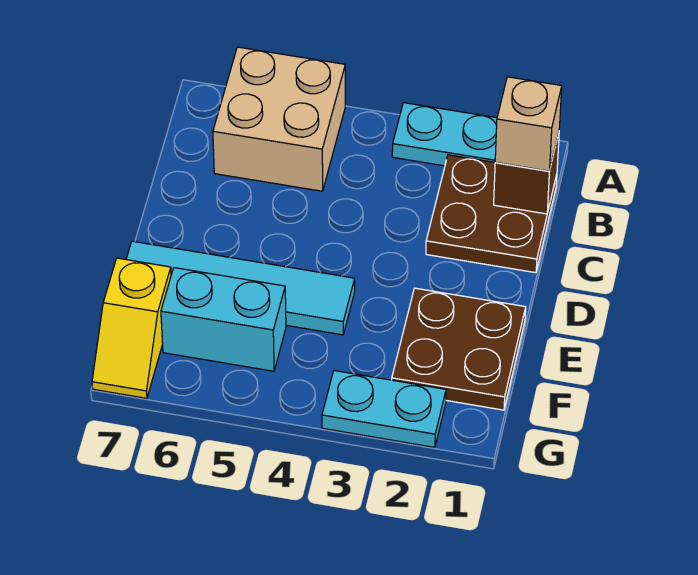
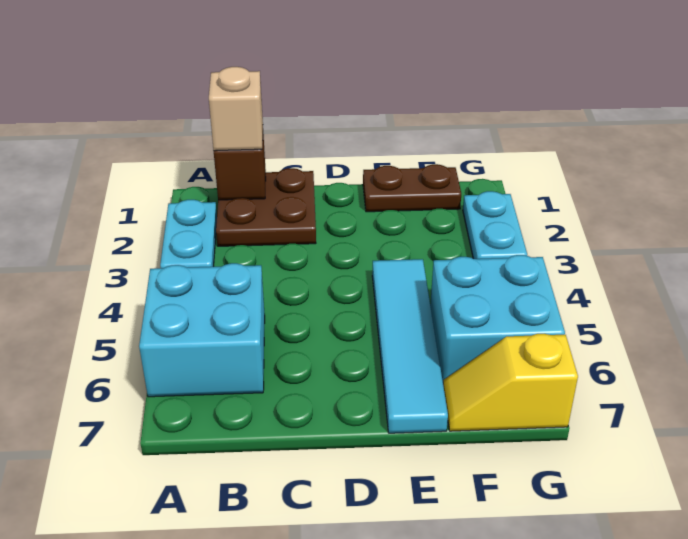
tan 2x2 brick [213,47,345,191] -> cyan 2x2 brick [139,263,265,397]
brown 2x2 plate [392,288,526,410] -> brown 1x2 plate [363,164,461,212]
cyan 1x2 brick [161,268,286,371] -> cyan 2x2 brick [430,255,565,380]
yellow 1x2 slope [92,258,171,398] -> yellow 1x2 slope turned to [443,334,578,431]

